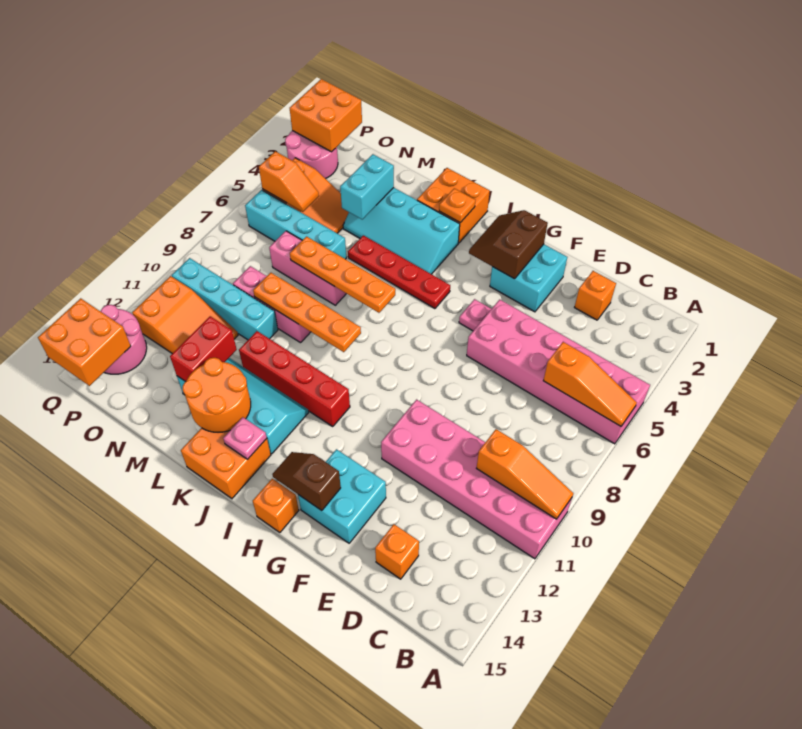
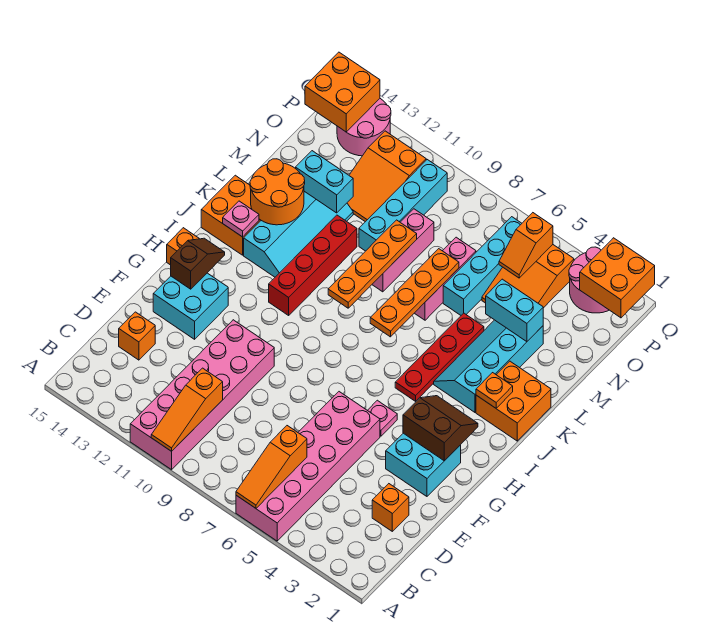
red 1x2 brick [170,316,237,382] -> cyan 1x2 brick [296,151,353,213]

